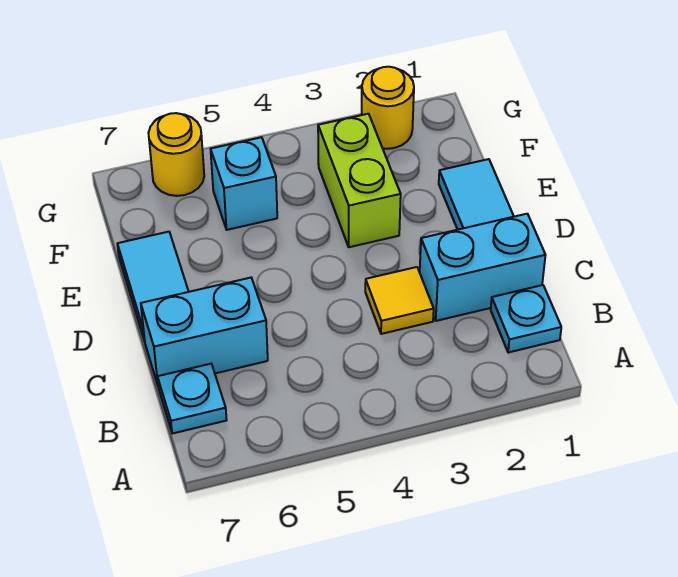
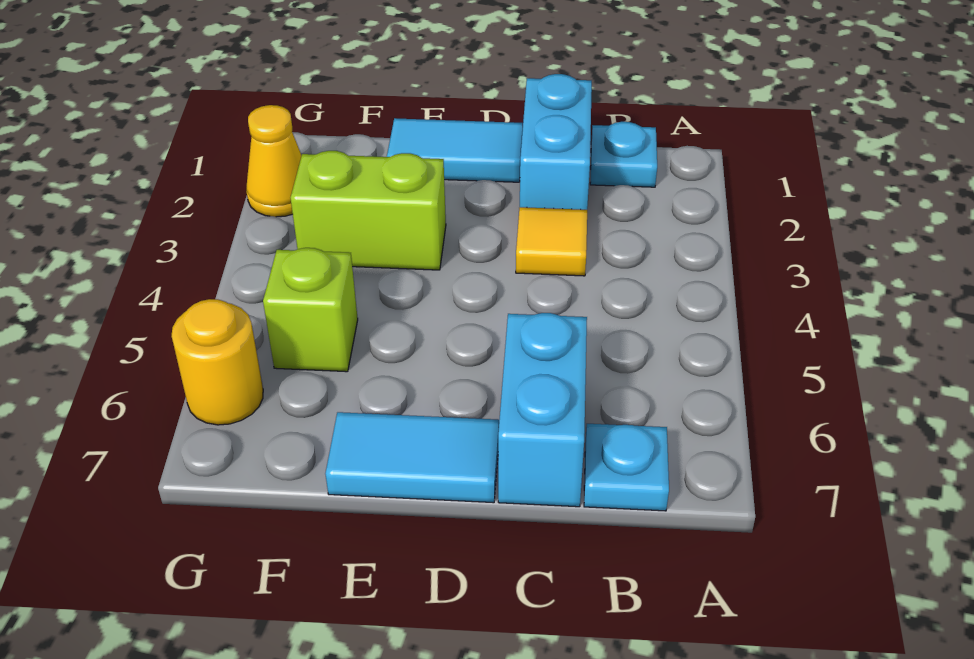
cyan 1x1 brick [211,137,277,230] -> lime 1x1 brick [263,248,358,372]
yellow 1x1 round brick [362,67,414,149] -> yellow 1x1 cone [246,105,302,217]

